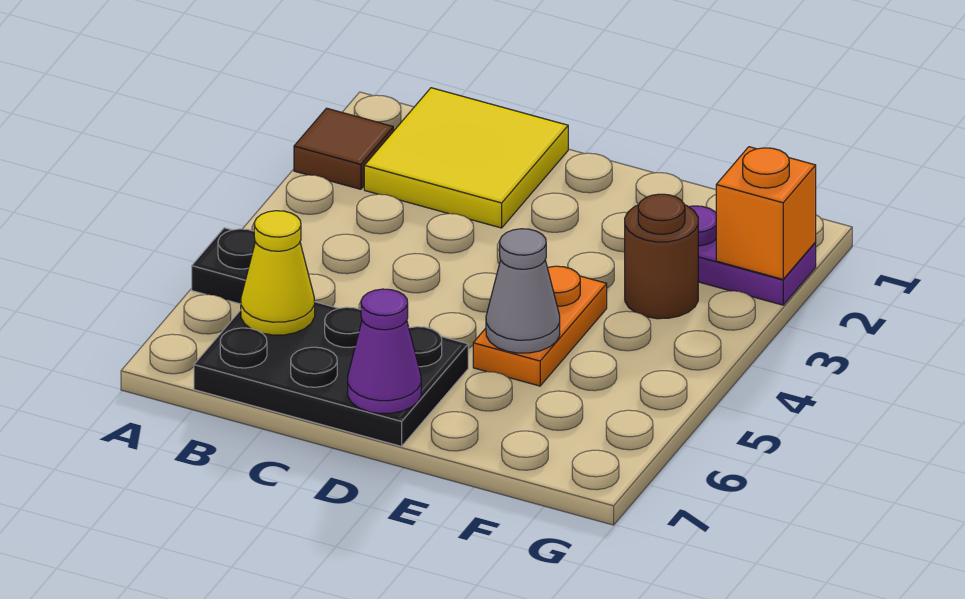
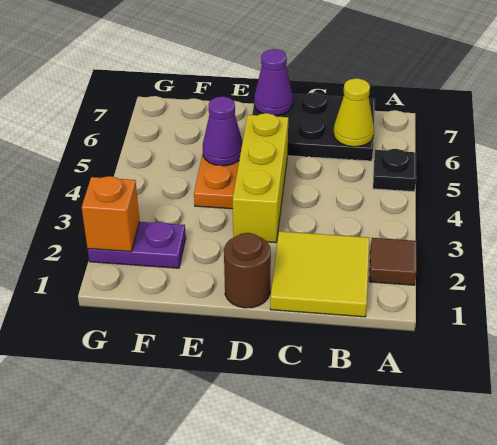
none -> yellow 1x3 brick [233,113,288,243]
grey 1x1 cone [486,229,560,353] -> purple 1x1 cone [203,96,243,166]
brown 1x1 round brick [625,194,698,319] -> brown 1x1 round brick moved to [224,233,271,308]

